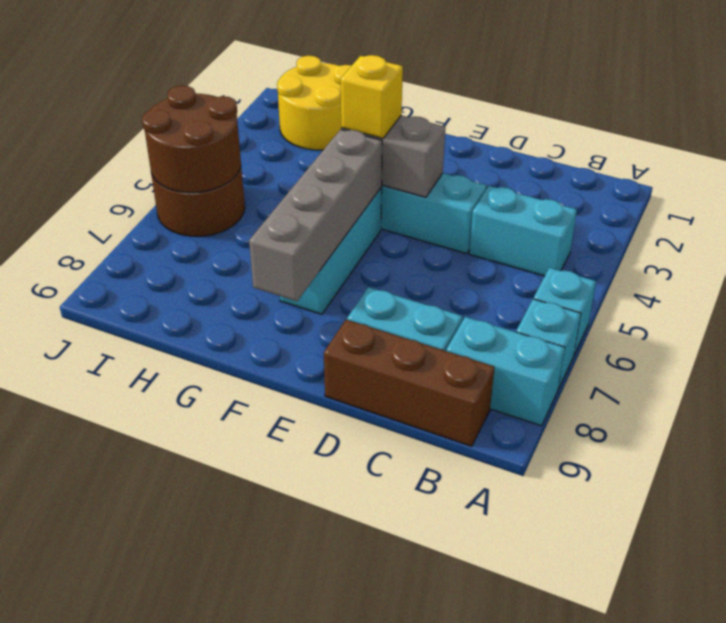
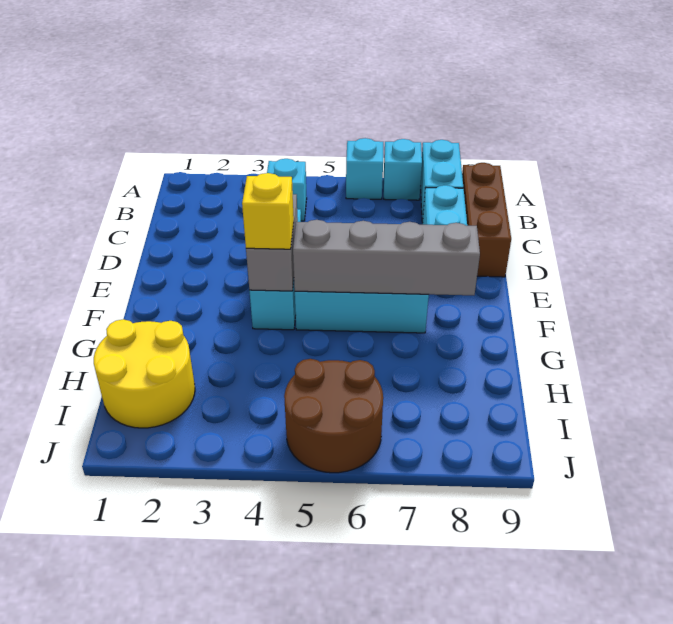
cyan 1x2 brick [469,186,577,276] -> cyan 1x1 brick [267,159,307,221]
brown 2x2 round brick [142,86,241,193] -> none

